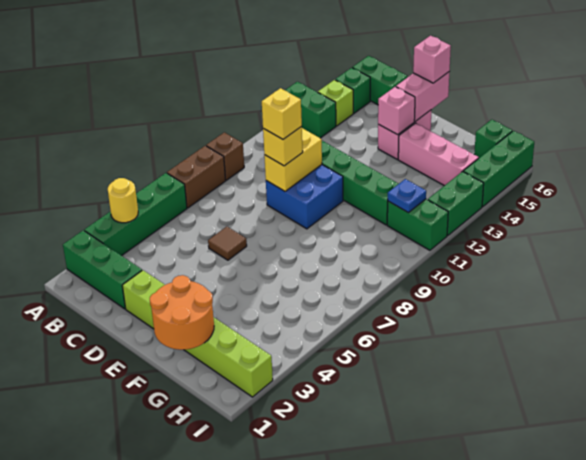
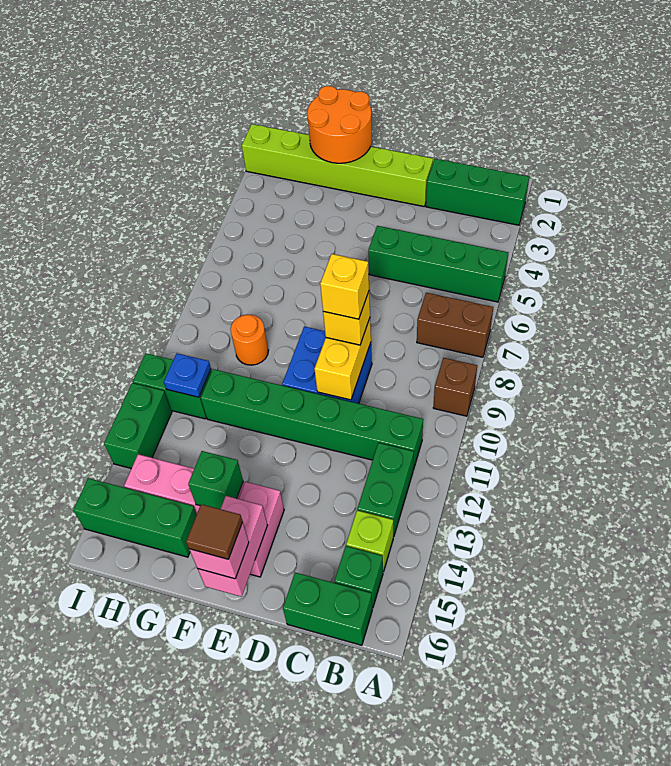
green 1x4 brick [84,173,187,256] -> green 1x4 brick turned to [368,226,508,302]
yellow 1x1 round brick [108,178,138,223] -> none
brown 1x2 brick [167,146,226,208] -> brown 1x2 brick turned to [417,293,493,357]
green 1x2 brick [285,82,336,138] -> green 1x2 brick turned to [357,443,414,537]
brown 1x1 tile [208,227,247,260] -> brown 1x1 tile moved to [186,504,243,559]
pink 1x1 brick [378,87,415,135] -> none
none -> orange 1x1 round brick [230,314,268,365]
green 1x1 brick [474,120,512,158] -> green 1x1 brick moved to [188,451,243,509]
green 1x3 brick [463,131,534,207] -> green 1x3 brick turned to [73,478,197,557]

